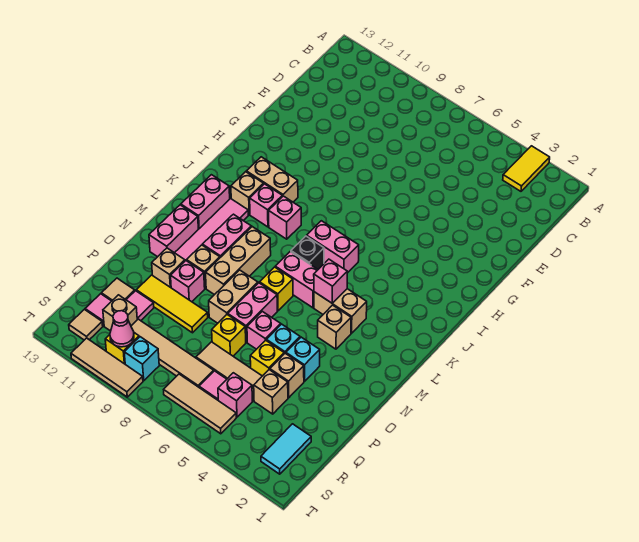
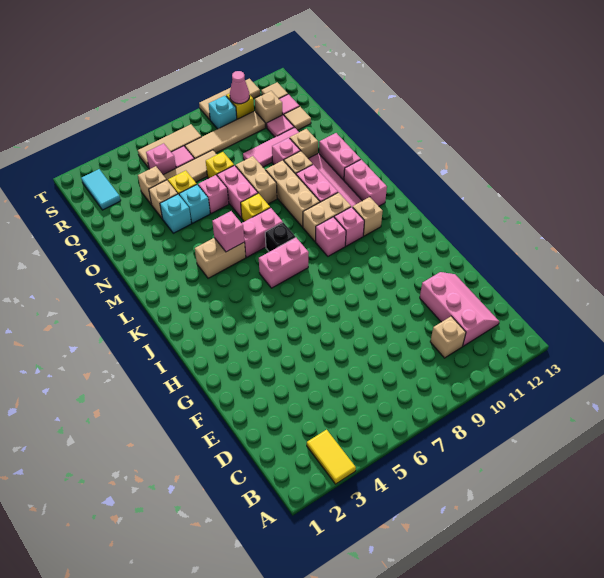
none -> pink 2x3 slope [420,272,499,346]
tan 1x2 brick [246,157,298,202] -> tan 1x2 brick moved to [303,192,351,242]
tan 1x1 brick [318,305,351,349] -> tan 1x1 brick moved to [430,316,466,358]
yellow 1x3 tile [136,275,208,333] -> pink 1x3 tile [243,128,299,167]

